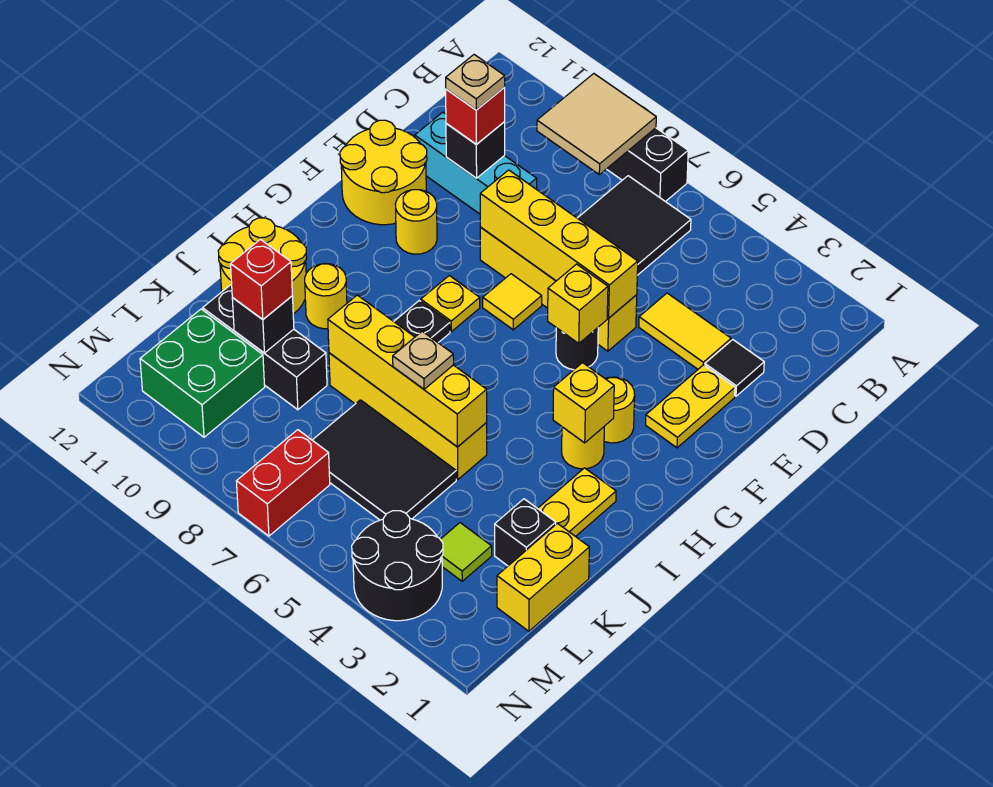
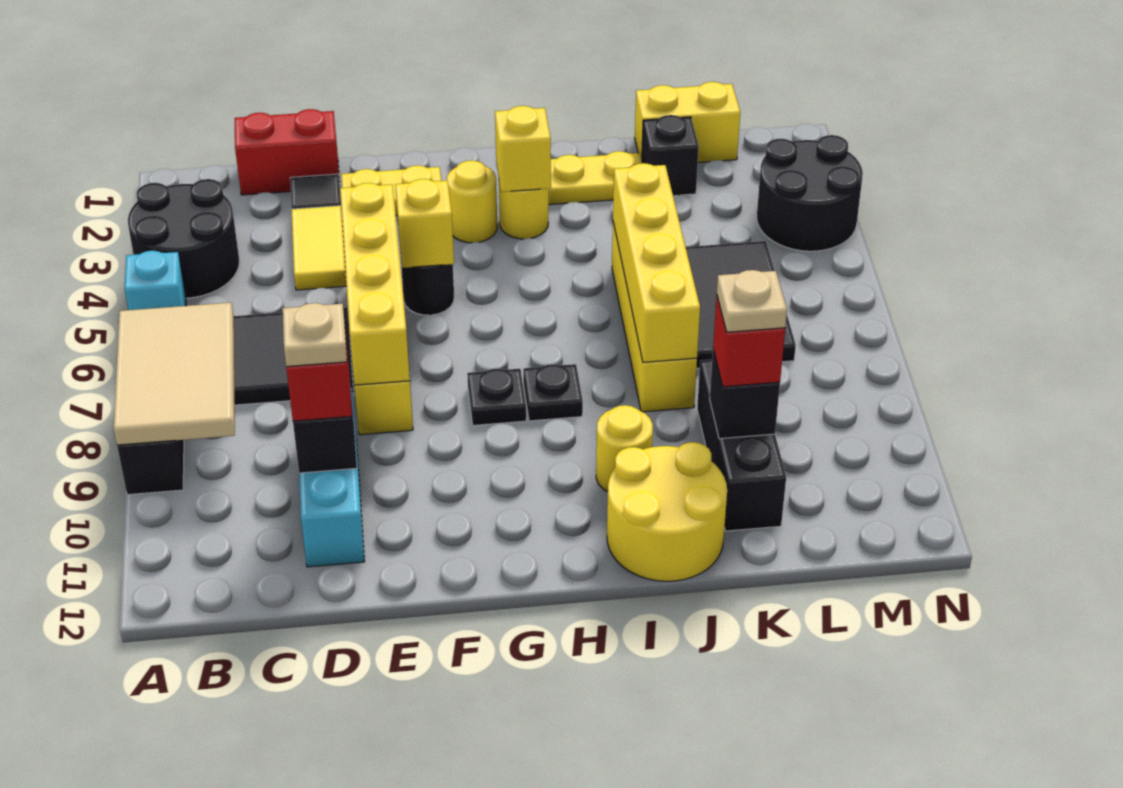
none -> black 2x2 round brick [128,179,239,298]
none -> cyan 1x1 brick [125,251,186,310]
tan 2x2 tile [537,74,656,174] -> tan 2x3 tile [114,303,235,445]
yellow 2x2 round brick [340,120,427,225] -> none
yellow 1x1 tile [483,274,542,330] -> none
yellow 1x1 round brick [395,190,437,254] -> none
yellow 1x1 plate [421,276,480,331] -> black 1x1 plate [467,369,526,425]
tan 1x1 plate [393,331,454,389] -> tan 1x1 plate moved to [717,270,787,332]
lime 1x1 tile [440,523,492,581] -> none
green 2x2 brick [140,309,265,437] -> none
red 1x2 brick [236,430,330,536] -> red 1x2 brick moved to [235,109,340,195]

